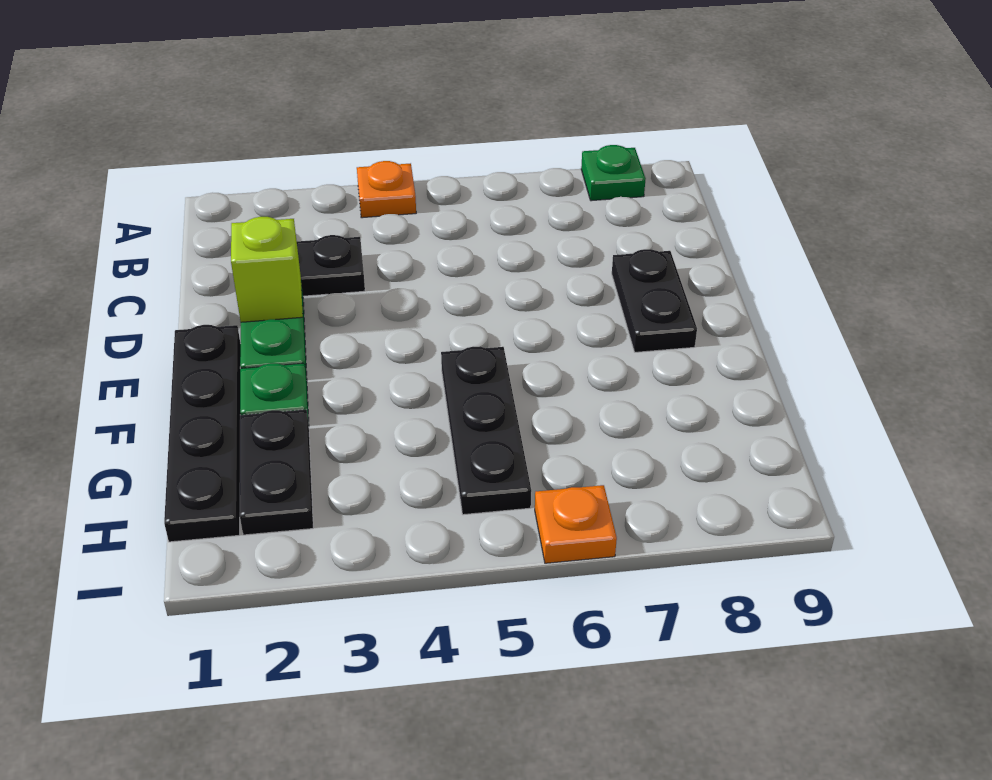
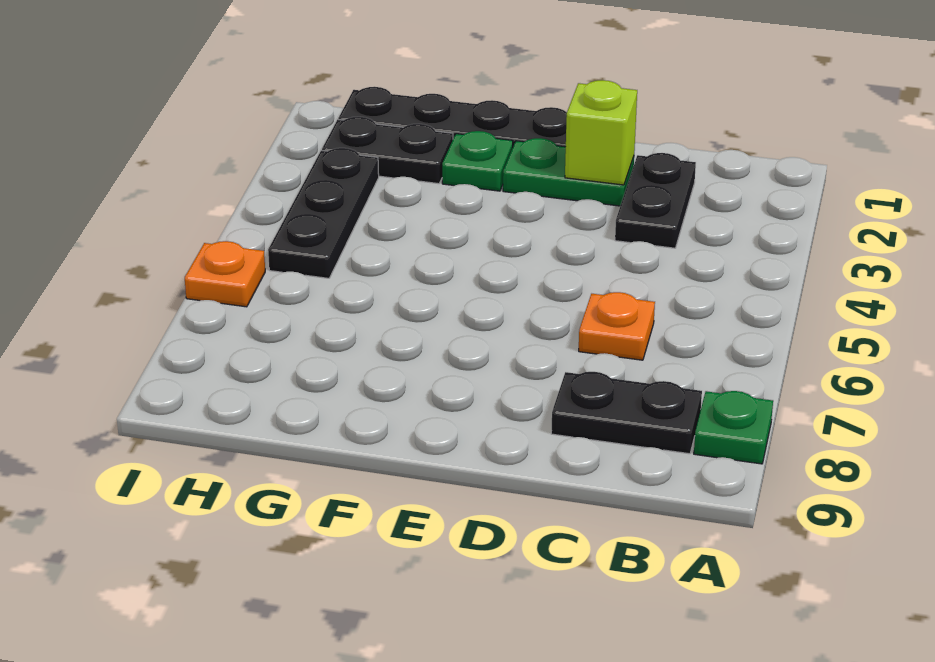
orange 1x1 plate [357,161,416,218] -> orange 1x1 plate moved to [579,292,655,360]
black 1x2 plate [612,249,697,352] -> black 1x2 plate moved to [551,372,702,454]
black 1x3 plate [441,347,531,515] -> black 1x3 plate turned to [268,148,379,278]

